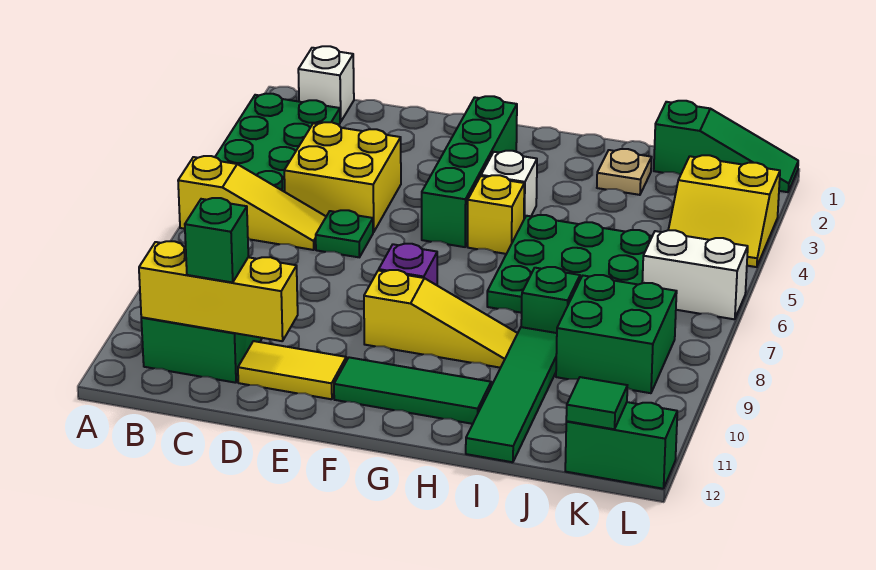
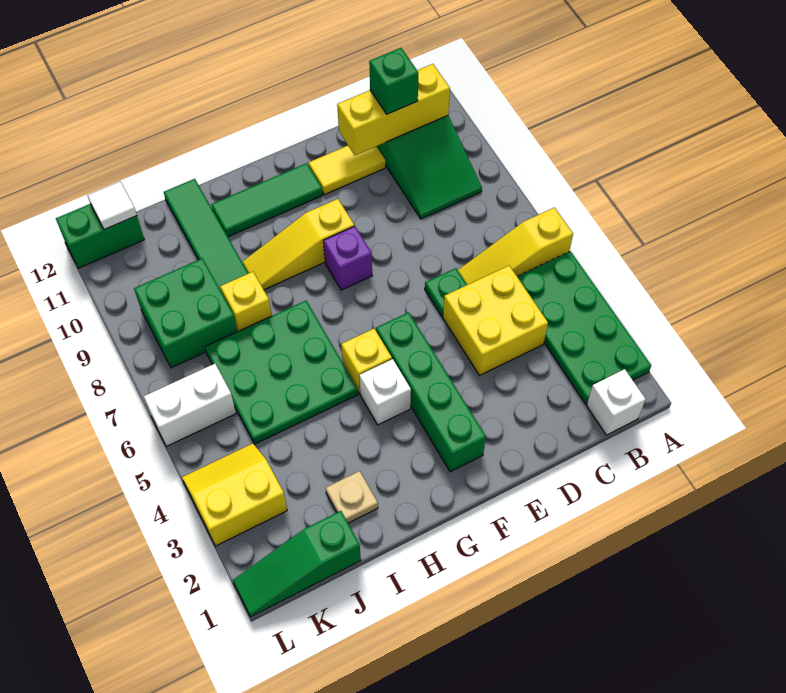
green 1x1 brick [521,267,580,333] -> yellow 1x1 brick [220,272,272,332]
green 1x1 tile [566,377,627,429] -> white 1x1 tile [87,182,137,230]

